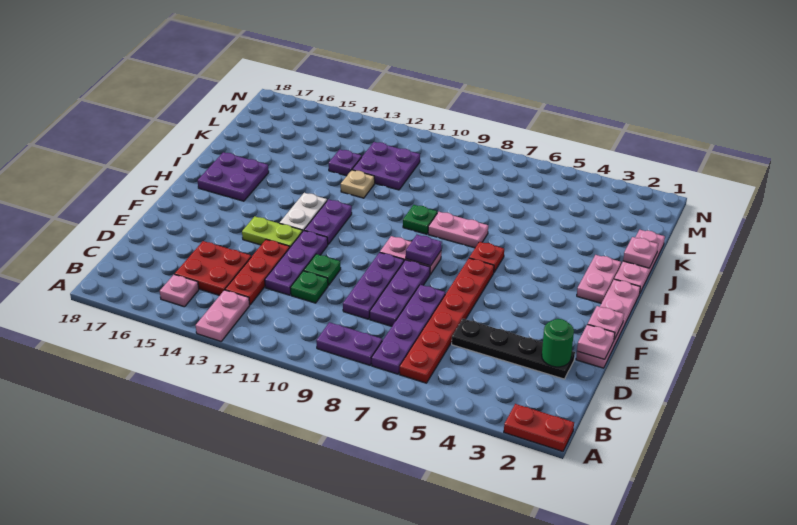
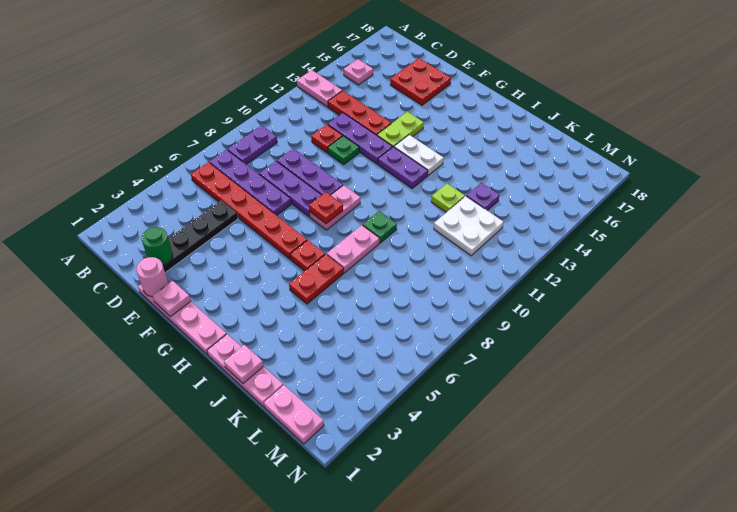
red 1x2 plate [504,404,574,451] -> red 1x2 plate moved to [289,254,344,304]
red 2x2 plate [175,241,251,295] -> red 2x2 plate moved to [390,58,451,105]
green 1x1 plate [290,271,328,303] -> red 1x1 plate [311,125,343,153]
pink 1x1 plate [577,324,615,359] -> pink 1x1 round brick [136,257,168,297]
purple 1x1 plate [406,235,442,266] -> red 1x1 plate [309,192,343,224]
pink 1x2 plate [577,255,621,303] -> pink 1x2 plate moved to [264,385,324,444]
purple 2x2 plate [198,152,269,201] -> none
tan 1x1 plate [341,170,375,198] -> lime 1x1 plate [431,184,465,212]
purple 2x2 plate [352,142,420,190] -> white 2x2 plate [434,196,504,256]

